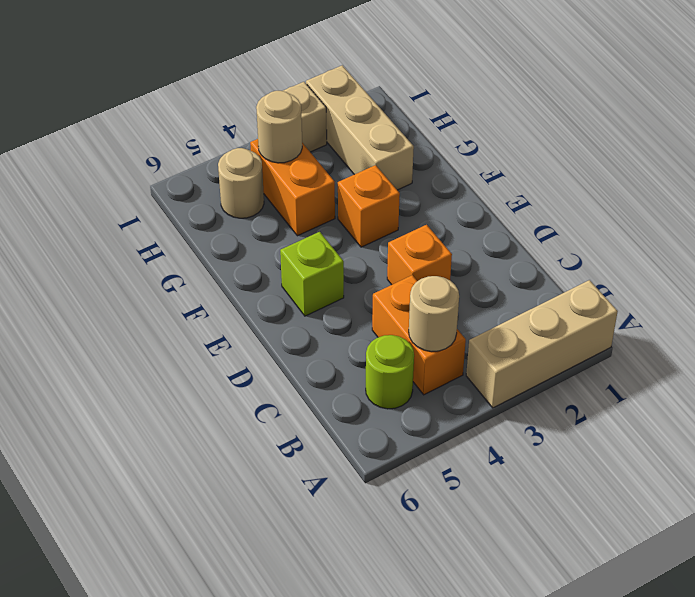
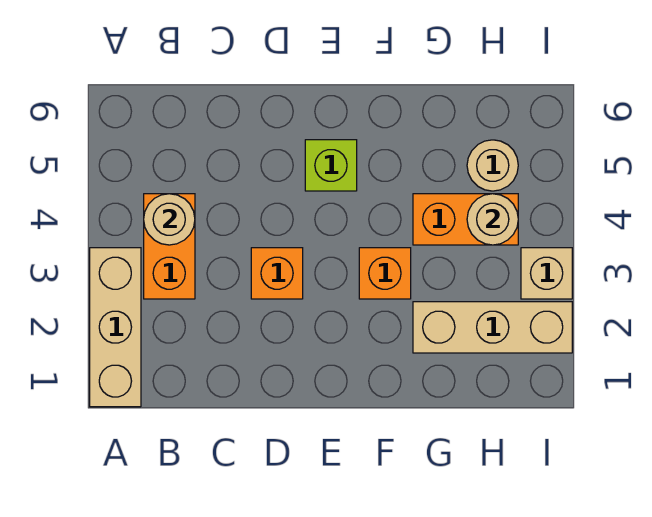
orange 1x2 brick [372,275,466,395] -> orange 1x2 brick turned to [144,194,195,299]
lime 1x1 round brick [366,335,414,409] -> none

